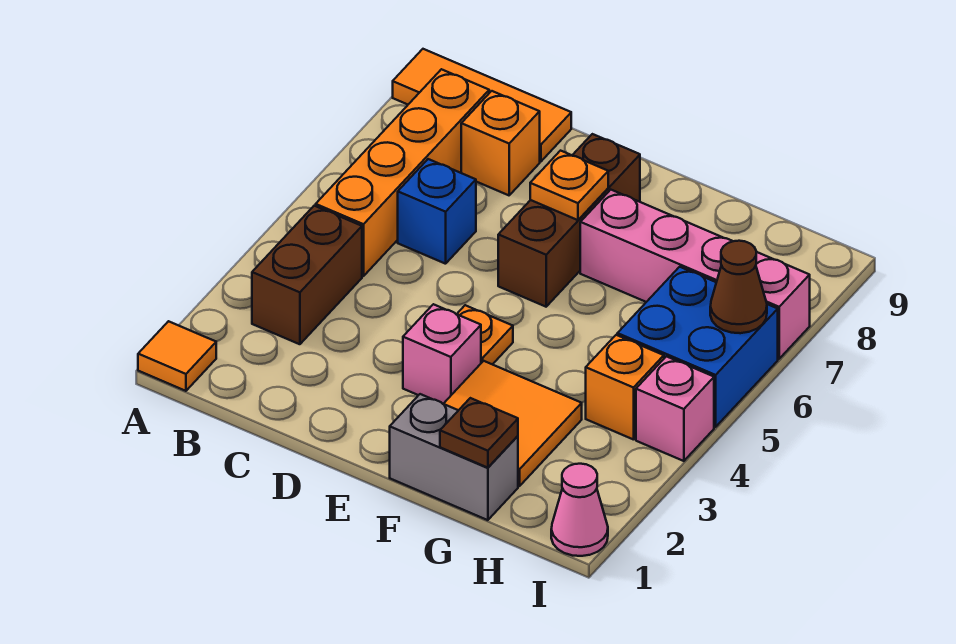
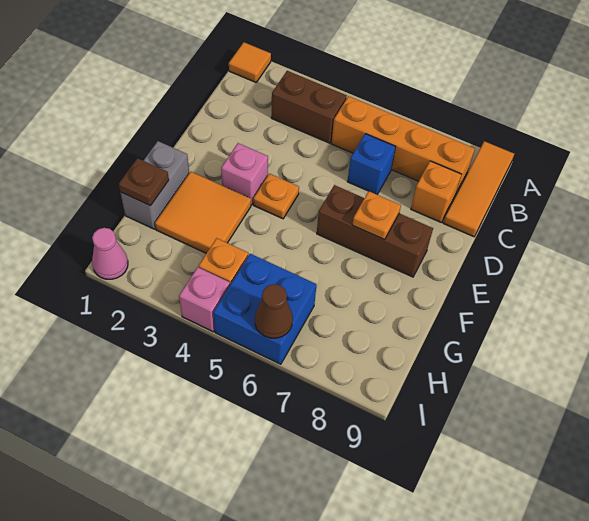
pink 1x4 brick [580,190,810,359] -> none

